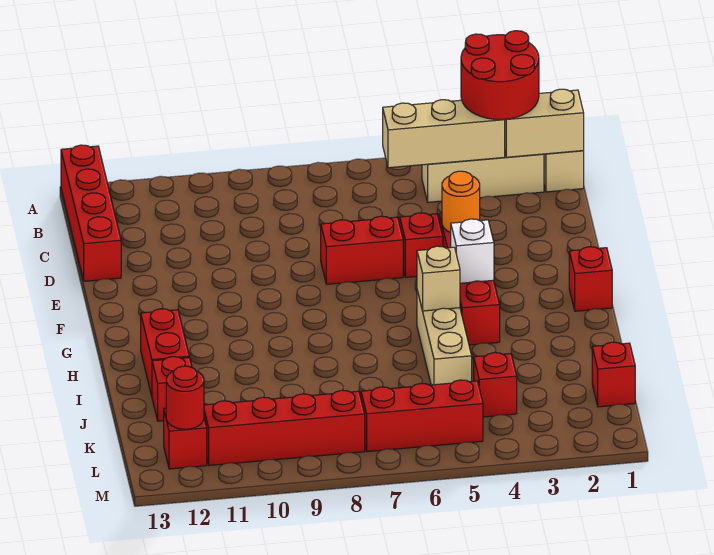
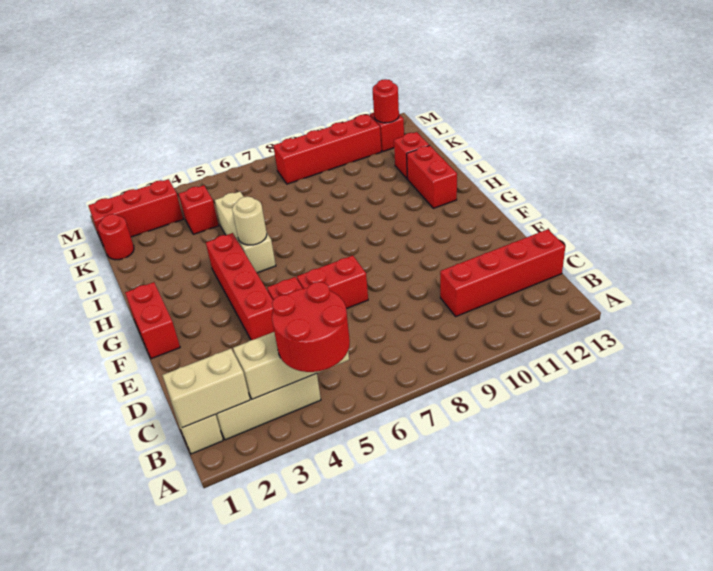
red 2x2 round brick [461,31,539,120] -> red 2x2 round brick moved to [272,282,350,372]
red 1x4 brick [61,145,121,281] -> red 1x4 brick turned to [440,229,565,316]
orange 1x1 round brick [442,171,480,232] -> none
red 1x1 brick [569,247,612,311] -> red 1x2 brick [125,282,180,359]
white 1x1 brick [451,219,494,283] -> none
tan 1x1 brick [417,246,460,311] -> tan 1x1 round brick [232,197,267,245]
red 1x1 brick [592,342,635,407] -> red 1x1 round brick [98,214,134,260]
red 1x3 brick [361,380,483,452] -> red 1x3 brick moved to [88,179,183,246]

